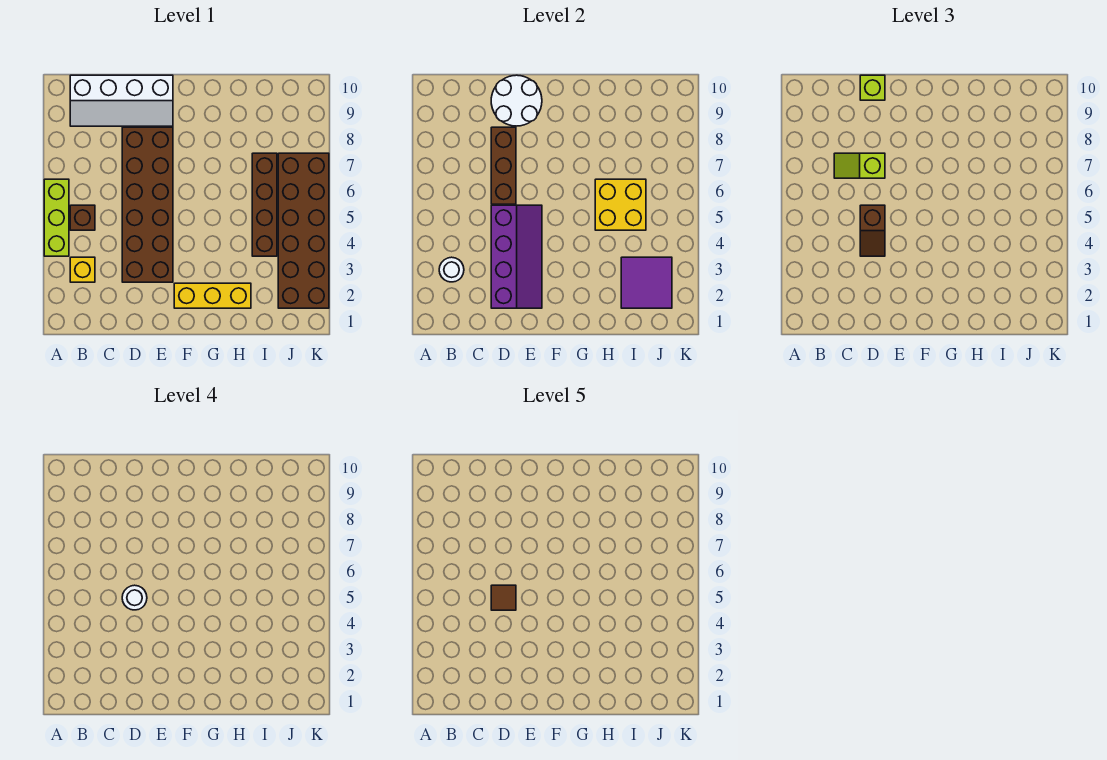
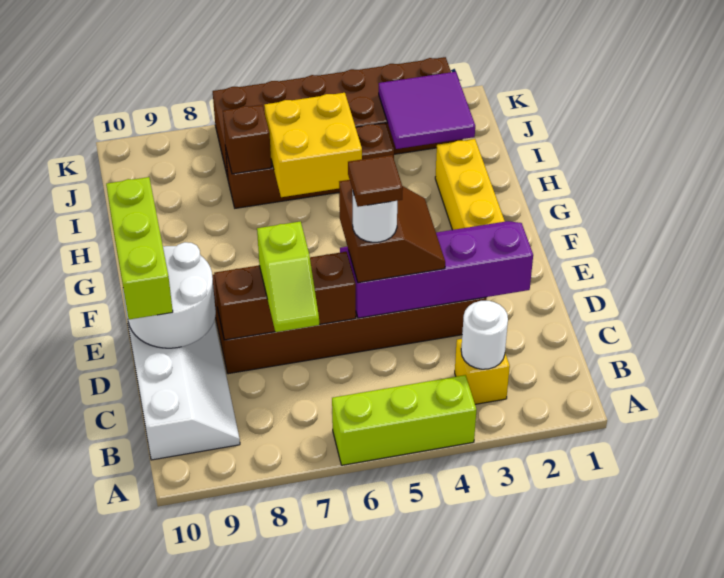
brown 1x1 brick [70,205,95,230] -> brown 1x1 brick moved to [223,105,271,174]
brown 1x2 slope [860,205,885,256] -> brown 2x2 slope [339,180,445,283]
lime 1x1 brick [860,75,885,100] -> lime 1x3 brick [106,177,173,319]

